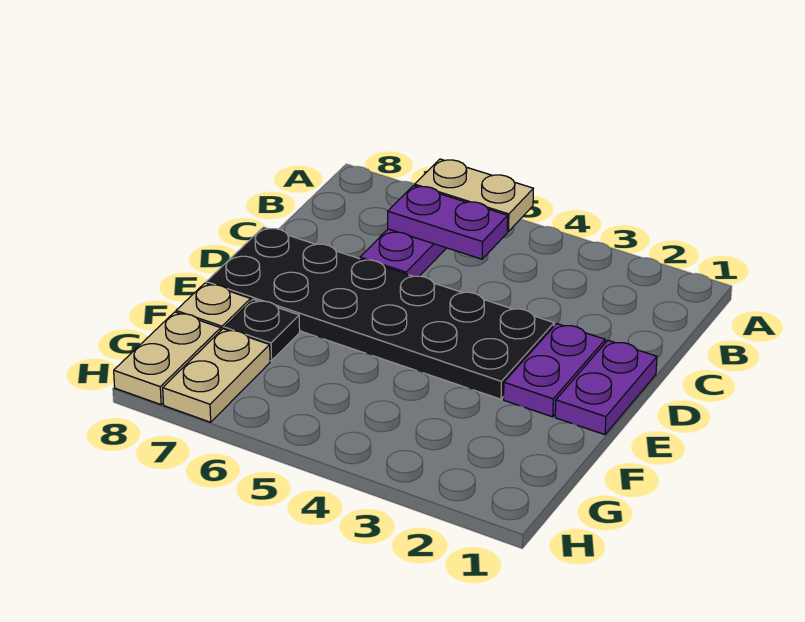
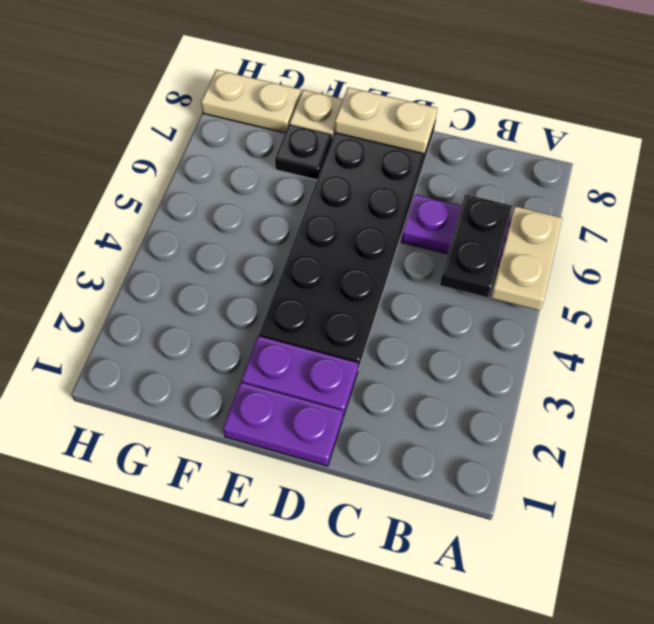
purple 1x2 plate [388,186,508,259] -> black 1x2 plate [440,194,512,297]
tan 1x2 plate [163,329,270,422] -> tan 1x2 plate moved to [335,87,437,154]

